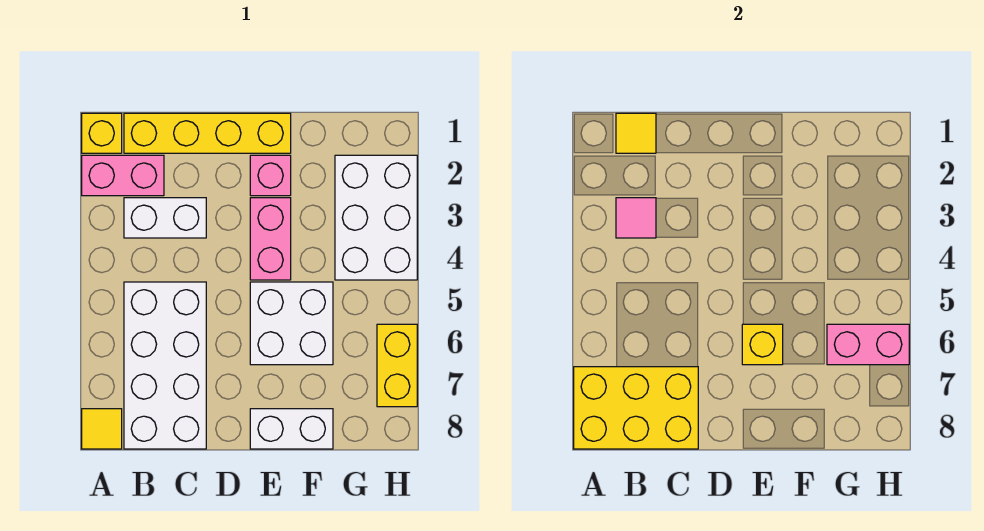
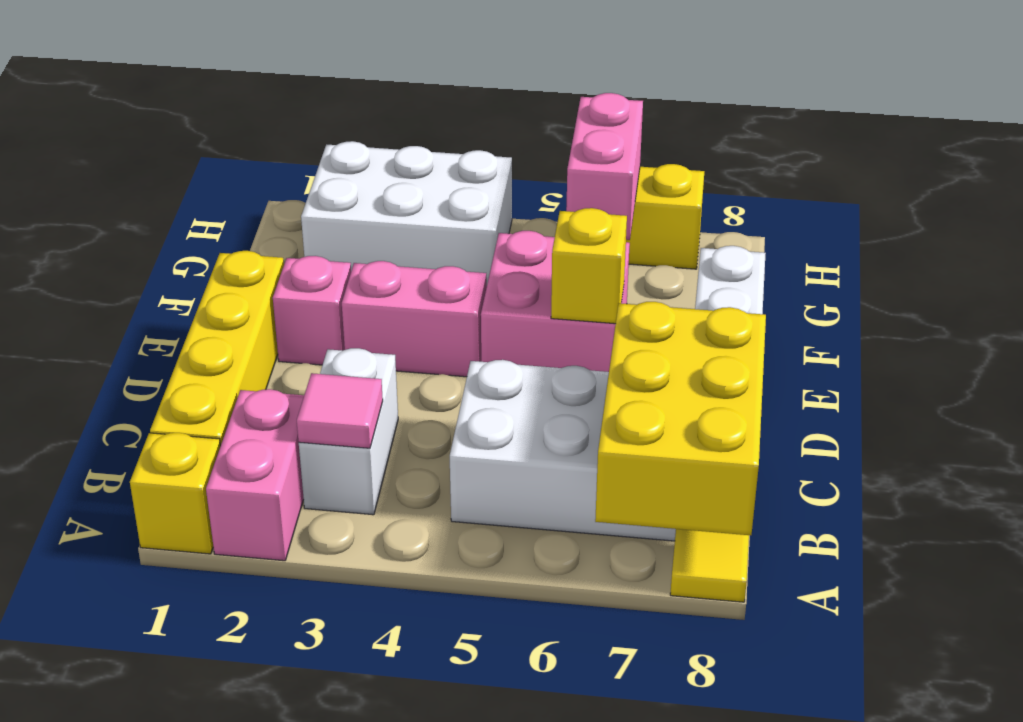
yellow 1x1 tile [616,113,656,153] -> none
white 2x2 brick [250,282,333,365] -> pink 2x2 brick [481,230,630,372]

